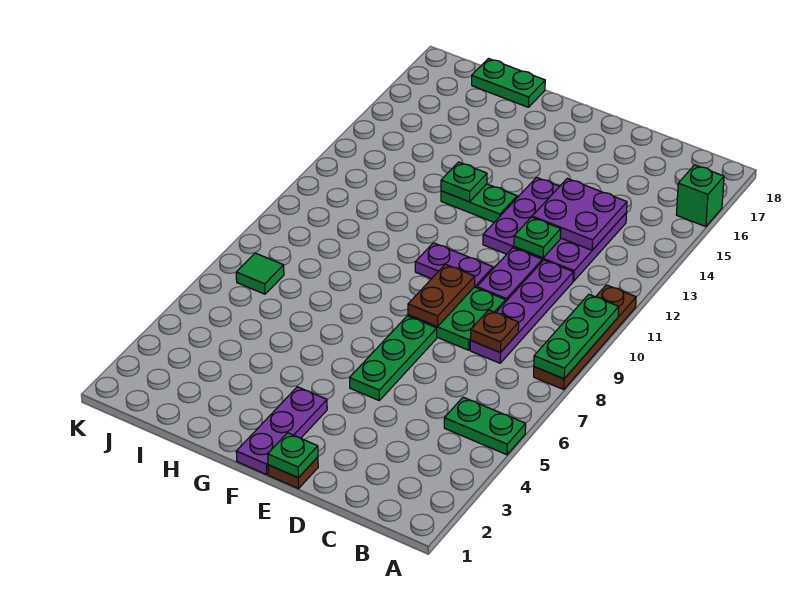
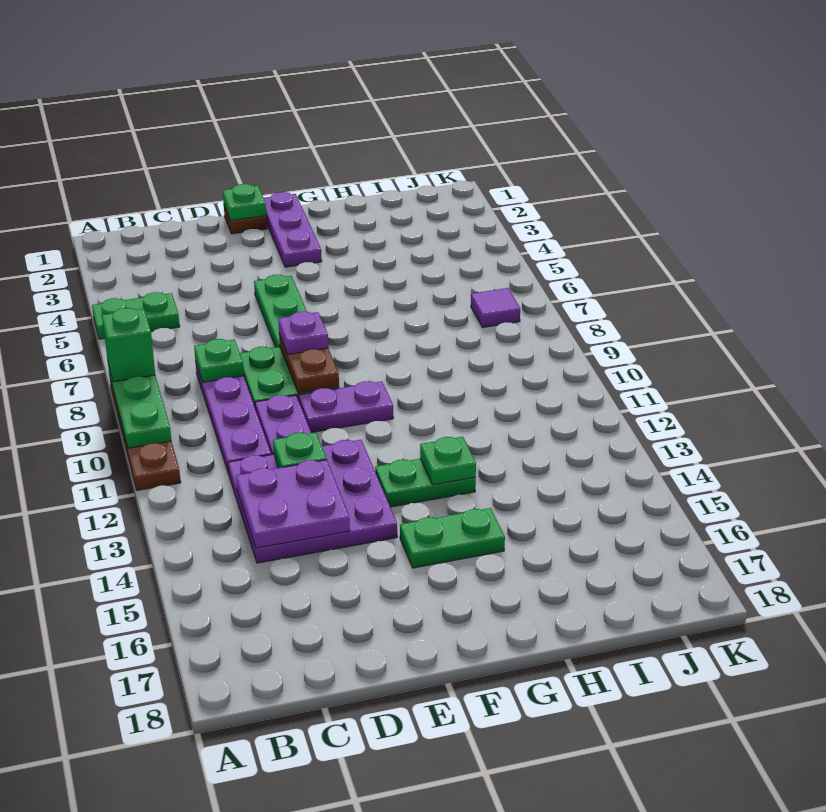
green 1x1 brick [676,165,724,227] -> green 1x1 brick moved to [102,308,155,382]
brown 1x1 plate [471,310,519,353] -> green 1x1 plate [194,339,244,382]
none -> purple 1x1 plate [278,311,328,354]
green 1x2 plate [472,59,545,107] -> green 1x2 plate moved to [400,508,505,568]
green 1x1 tile [236,253,284,294] -> purple 1x1 tile [471,288,520,327]

